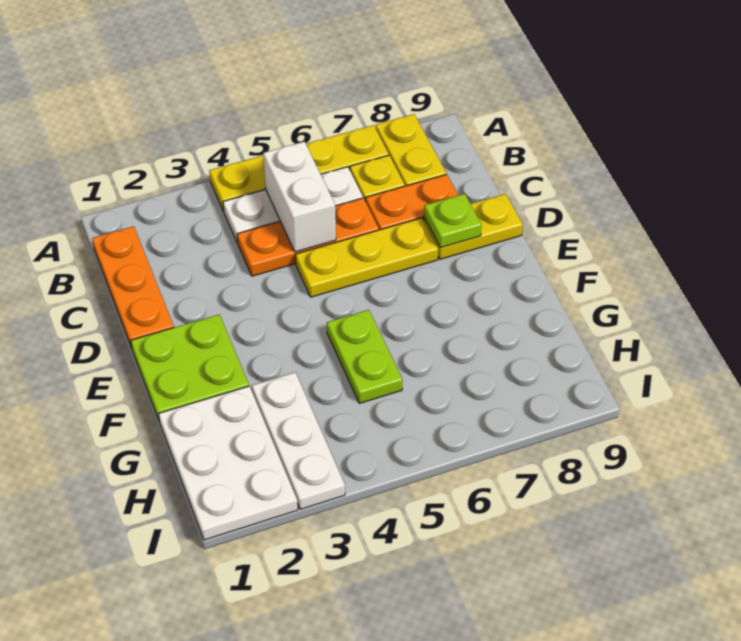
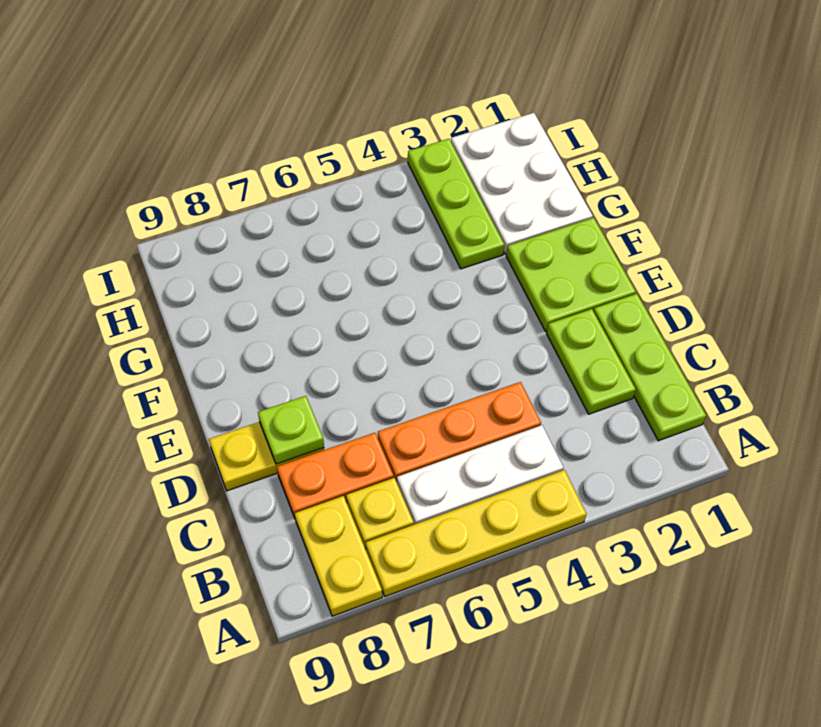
orange 1x3 plate [92,226,174,348] -> lime 1x3 plate [593,294,706,441]
white 1x2 brick [263,142,336,252] -> none
yellow 1x3 plate [295,218,438,297] -> none
lime 1x2 plate [327,310,403,403] -> lime 1x2 plate moved to [547,309,636,414]
white 1x3 plate [252,372,345,509] -> lime 1x3 plate [408,139,504,269]

